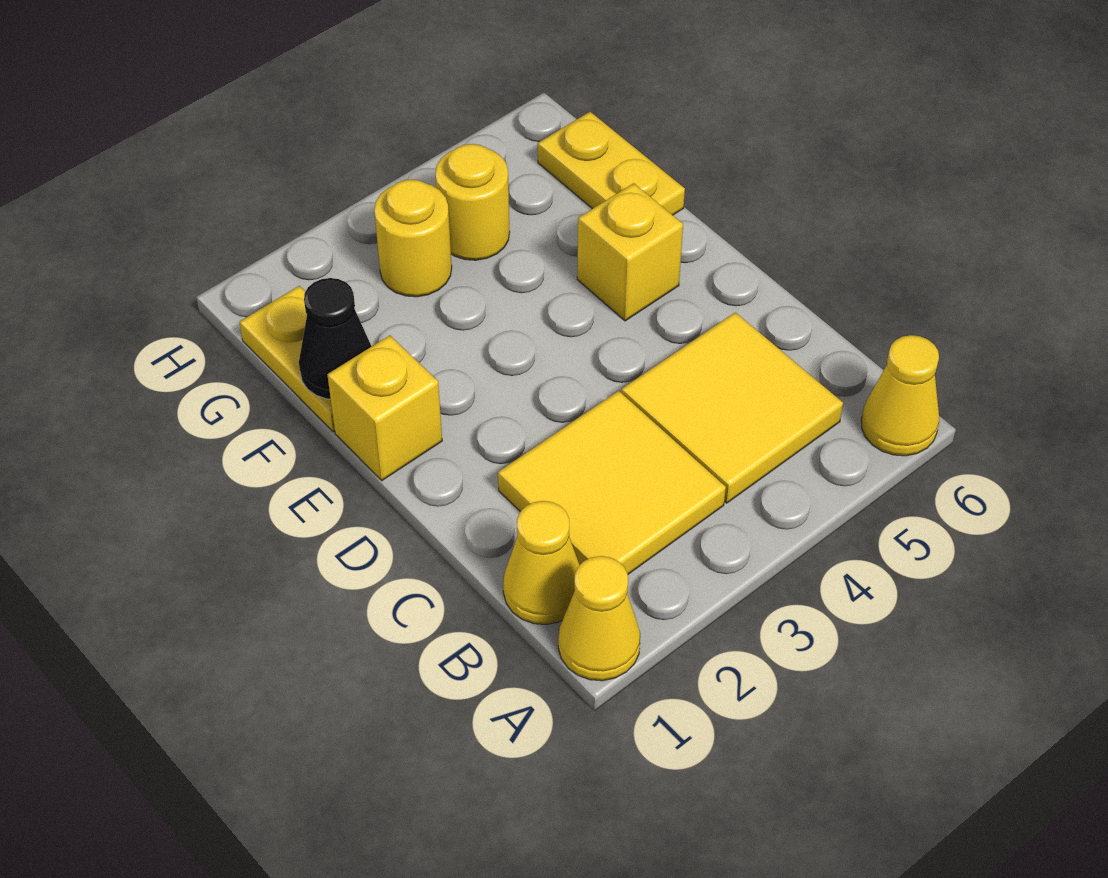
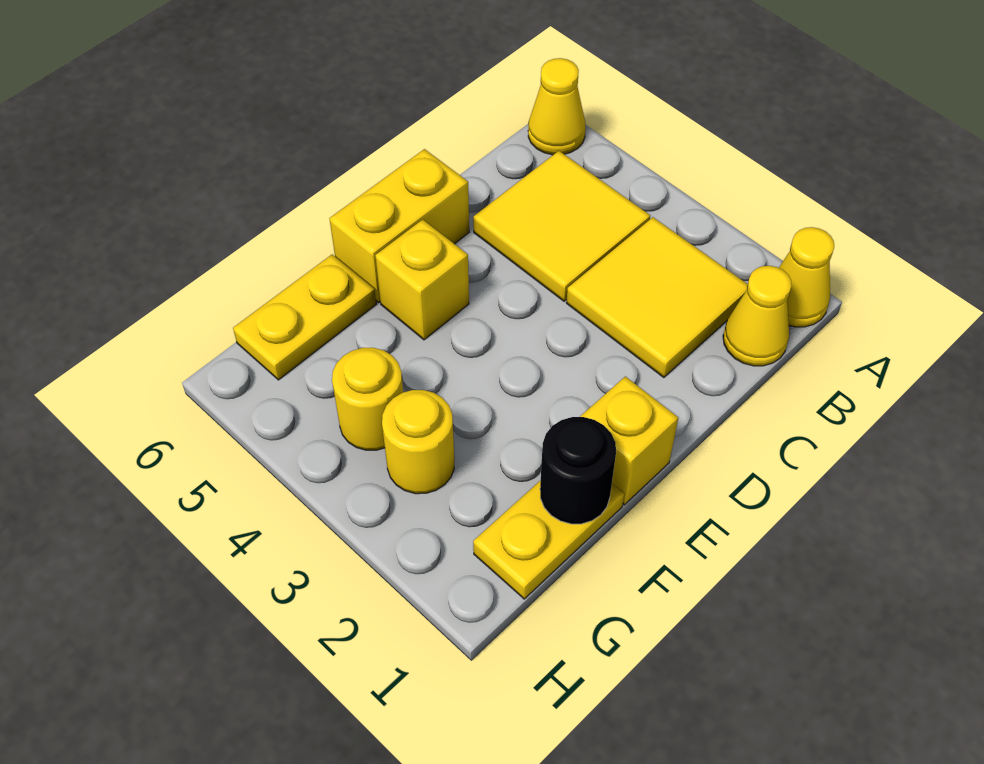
none -> yellow 1x2 brick [330,149,469,302]
black 1x1 cone [299,278,372,399] -> black 1x1 round brick [540,417,616,524]

